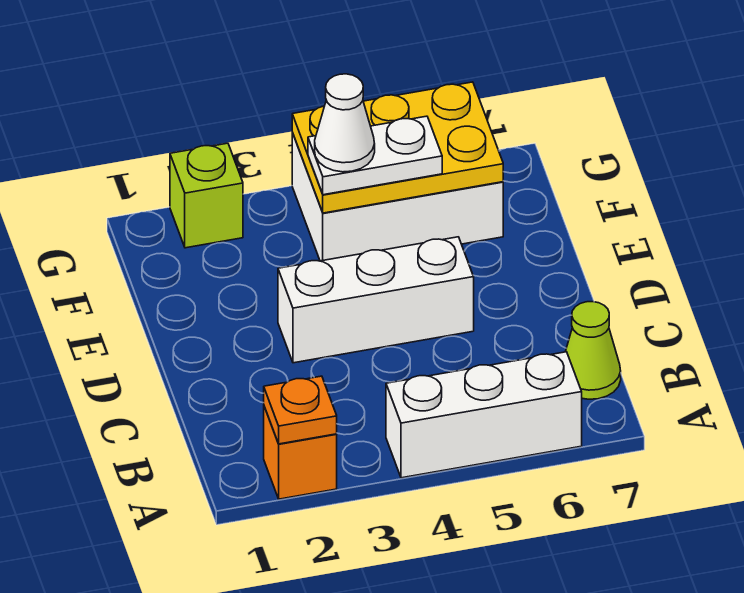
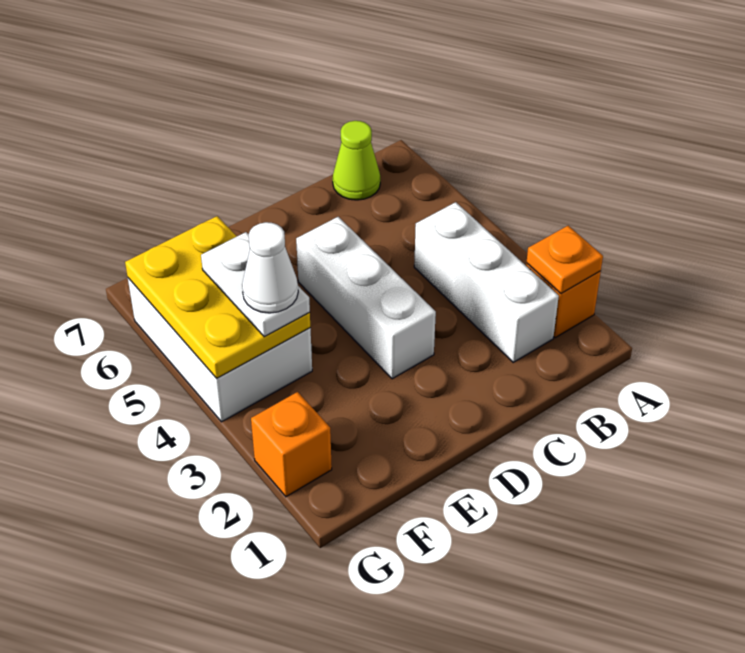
white 1x3 brick [386,352,582,478] -> white 1x3 brick moved to [414,202,559,362]
lime 1x1 brick [170,143,243,248] -> orange 1x1 brick [251,392,332,497]

